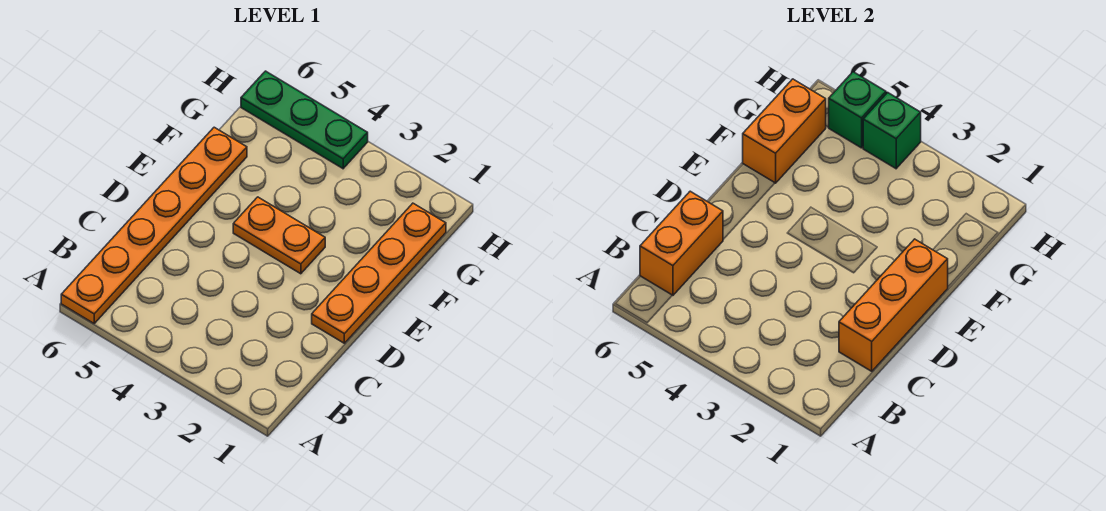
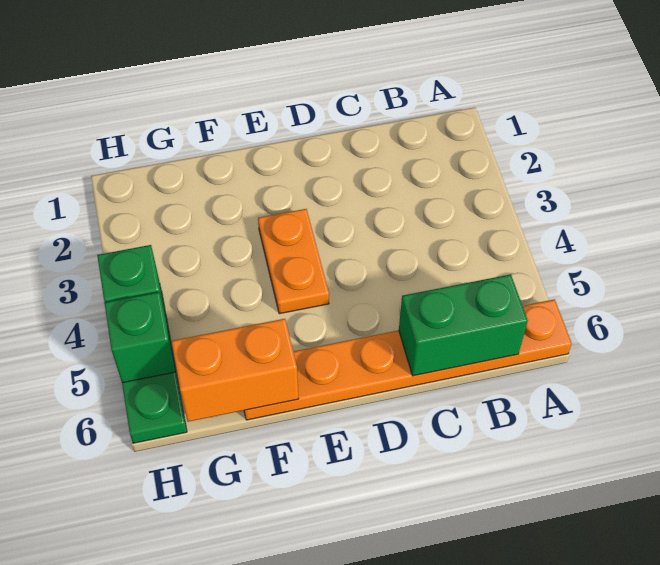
orange 1x2 brick [640,191,723,295] -> green 1x2 brick [399,274,528,376]
orange 1x3 brick [839,239,948,371] -> none
orange 1x4 plate [312,203,446,343] -> none

